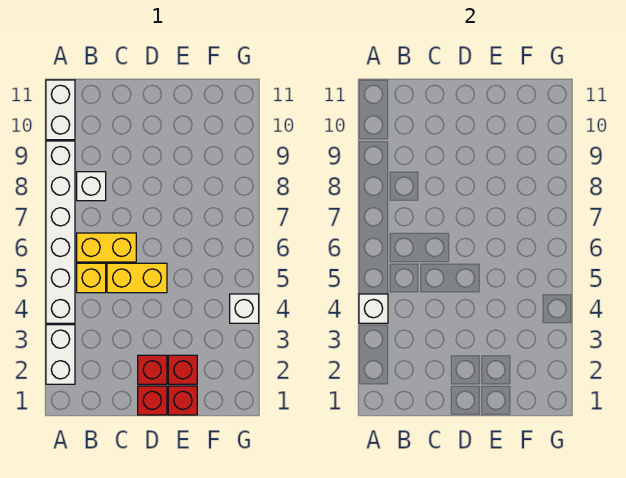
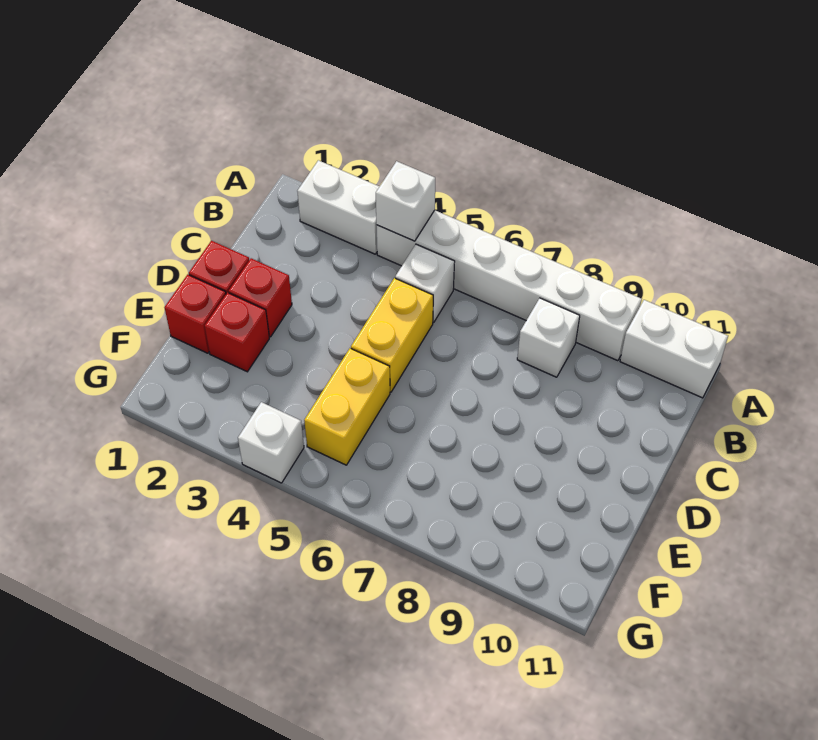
yellow 1x1 brick [77,263,106,293] -> white 1x1 brick [395,244,455,322]
yellow 1x2 brick [77,233,136,262] -> yellow 1x2 brick moved to [304,348,390,465]

